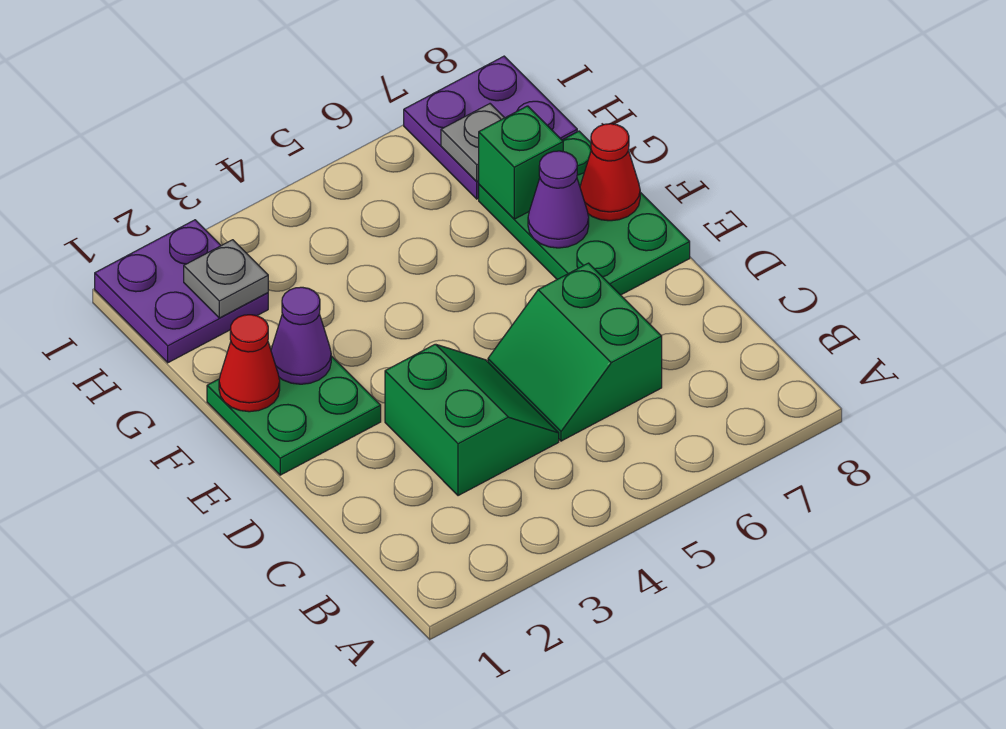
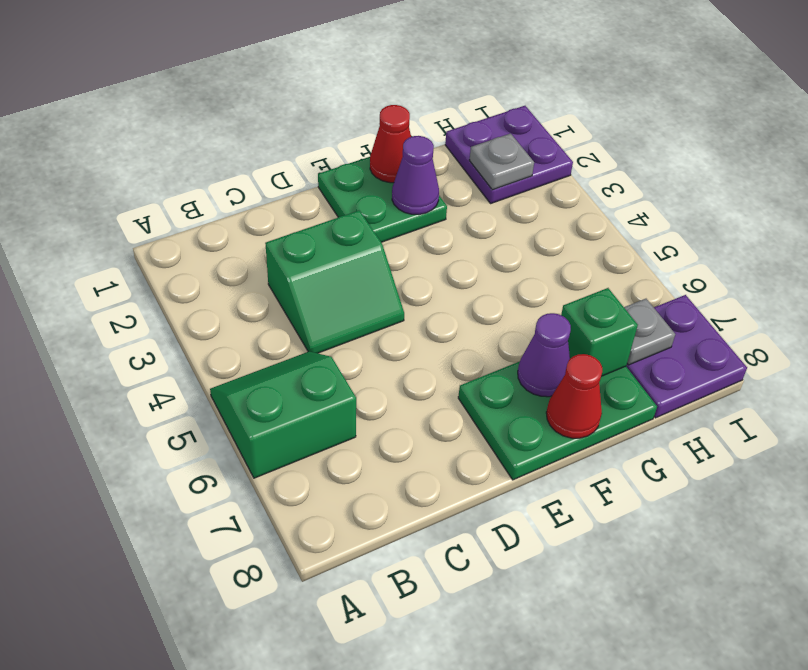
green 2x2 slope [488,263,662,441] -> green 2x2 slope moved to [210,351,356,478]

